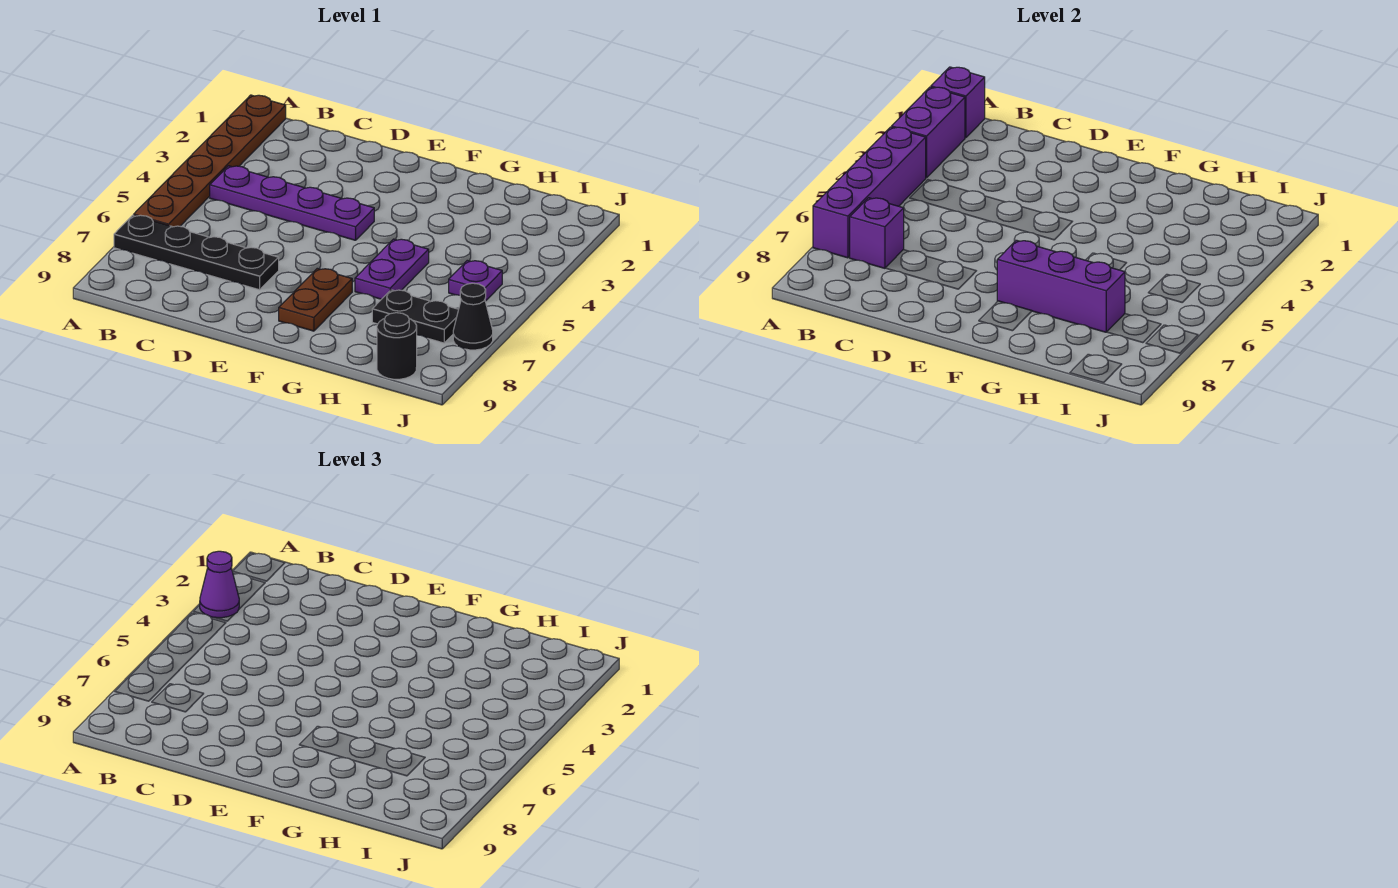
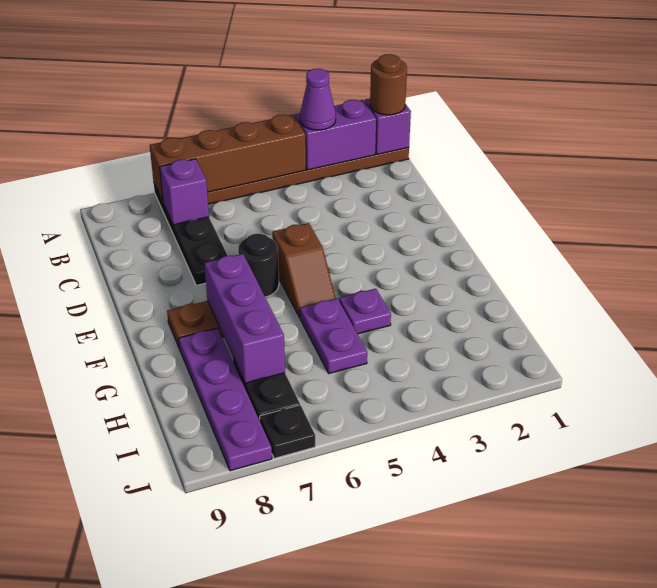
none -> brown 1x1 round brick [370,54,407,115]
purple 1x4 brick [813,127,926,258] -> brown 1x4 brick [150,115,306,201]
purple 1x4 plate [210,166,374,240] -> purple 1x4 plate moved to [179,328,272,471]
none -> brown 1x2 slope [272,223,336,318]
purple 1x2 plate [355,239,429,299] -> purple 1x2 plate turned to [300,298,367,373]
purple 1x1 plate [449,260,502,301] -> purple 1x1 plate moved to [339,289,391,334]
black 1x1 round brick [377,313,417,379] -> black 1x1 round brick moved to [238,234,279,297]
black 1x1 cone [453,283,493,350] -> black 1x1 plate [260,405,315,458]

